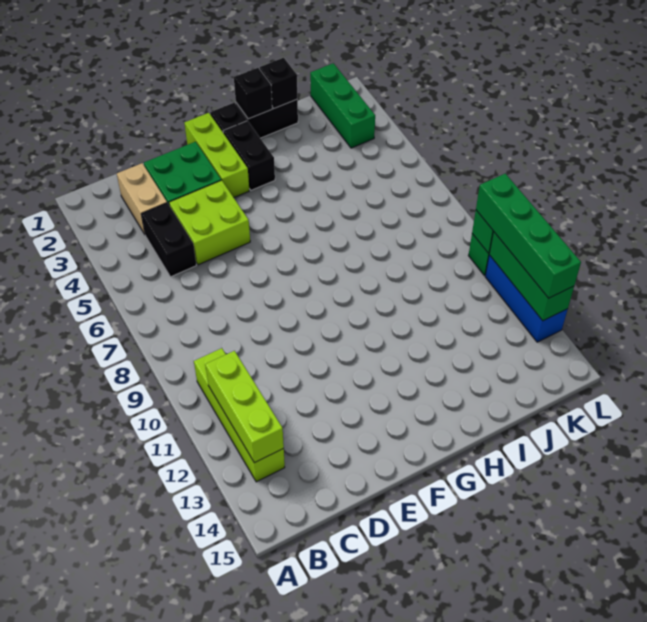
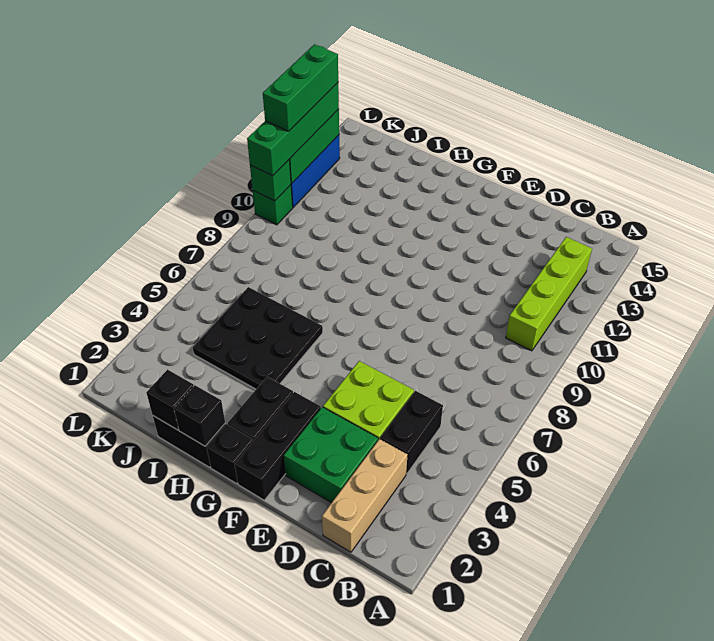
lime 1x3 brick [205,351,284,463] -> none
tan 1x2 brick [117,163,167,234] -> tan 1x3 brick [322,439,408,552]
lime 1x3 brick [184,113,249,197] -> black 1x3 brick [235,392,321,500]
none -> black 3x3 plate [193,287,323,389]
green 1x3 brick [310,63,375,148] -> green 1x3 brick moved to [263,44,338,131]

